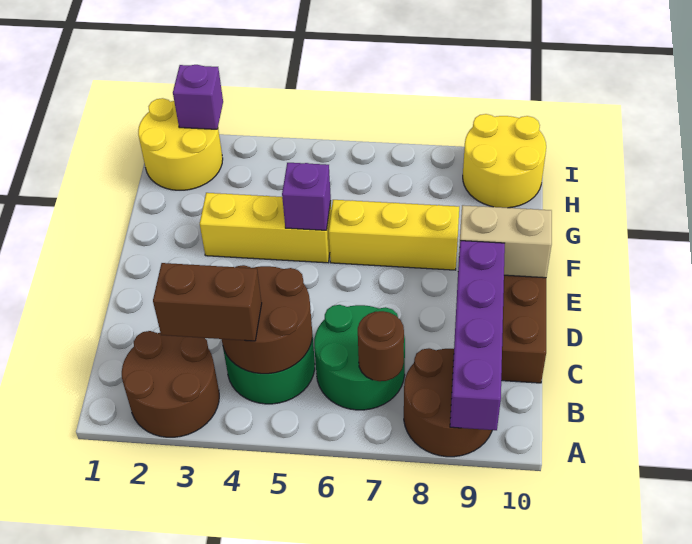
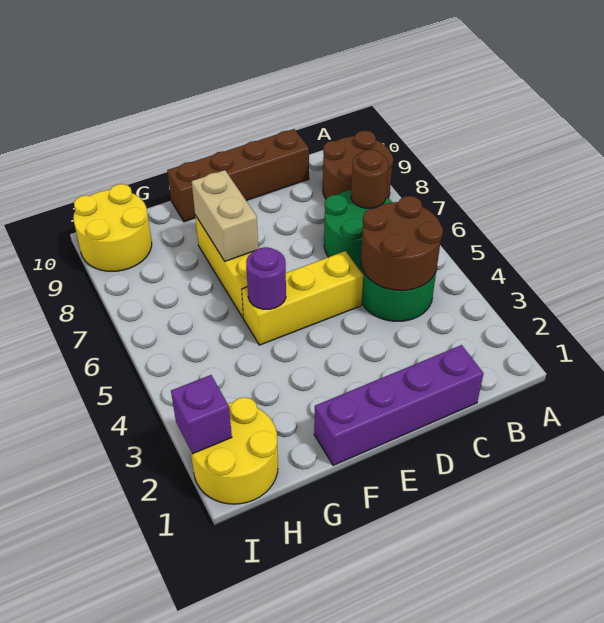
brown 2x2 round brick [122,331,219,437] -> none
purple 1x4 brick [450,241,505,430] -> purple 1x4 brick moved to [314,345,484,465]
brown 1x2 brick [153,263,262,341] -> none
tan 1x2 brick [458,205,552,278] -> tan 1x2 brick moved to [192,170,258,261]
yellow 1x3 brick [200,193,331,263] -> yellow 1x3 brick turned to [242,251,363,345]
purple 1x1 brick [282,163,331,230] -> purple 1x1 round brick [246,247,286,309]

